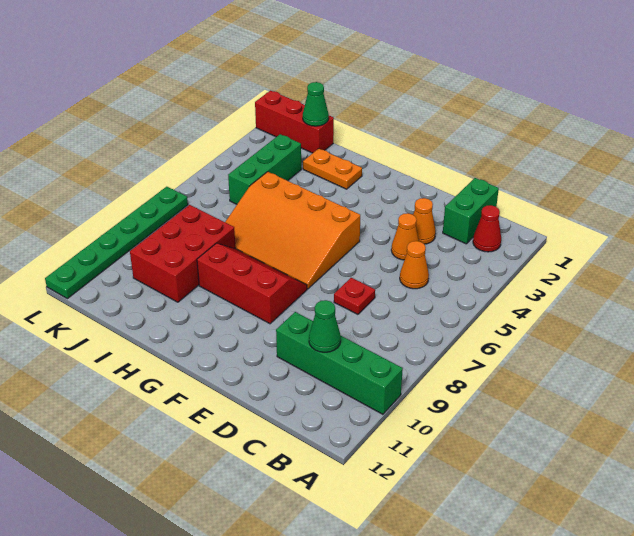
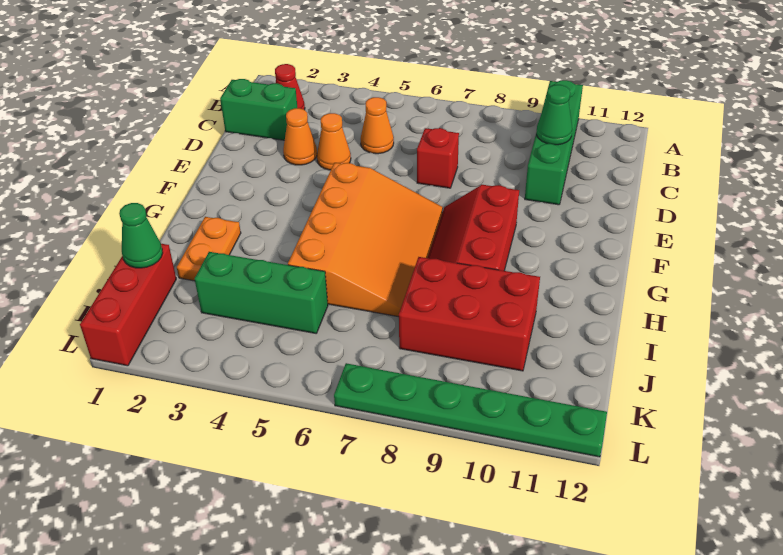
red 1x1 plate [334,278,375,314] -> red 1x1 brick [417,128,459,188]

